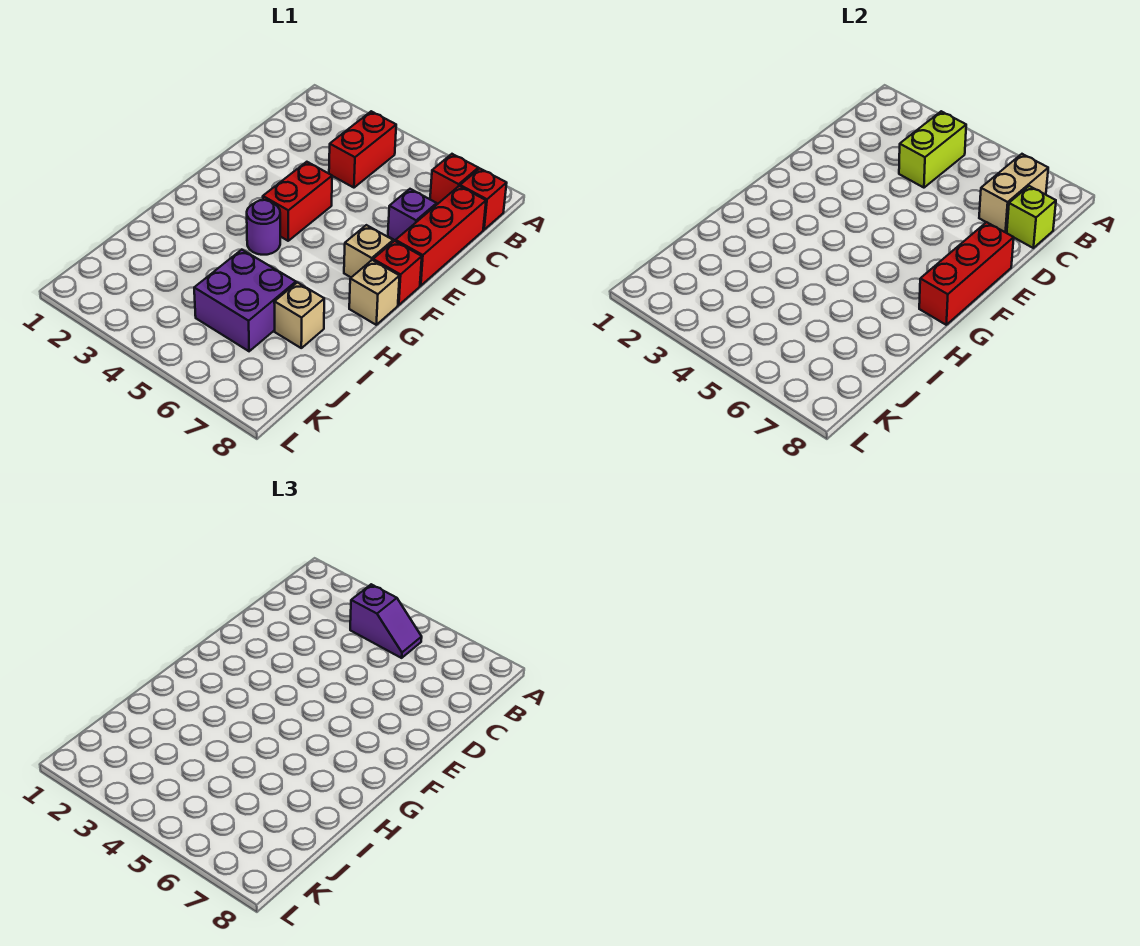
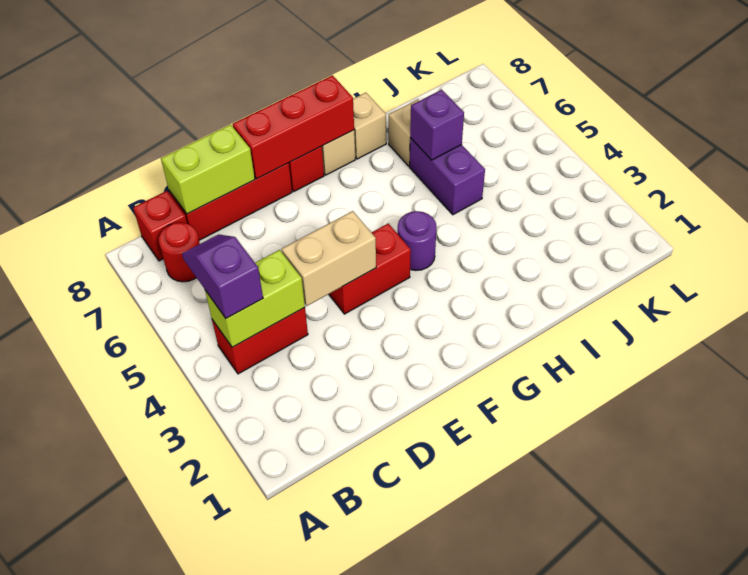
red 1x1 brick [430,154,478,204] -> red 1x1 round brick [159,222,200,282]
tan 1x2 brick [979,154,1048,232] -> tan 1x2 brick moved to [282,211,376,306]
lime 1x1 brick [1007,186,1056,248] -> lime 1x2 brick [161,125,255,214]
purple 1x1 brick [388,189,437,241] -> purple 1x1 brick moved to [410,90,464,160]
tan 1x1 brick [344,225,393,277] -> tan 1x1 brick moved to [353,93,386,159]
purple 2x2 brick [194,250,296,351] -> purple 1x2 brick [410,138,485,215]

